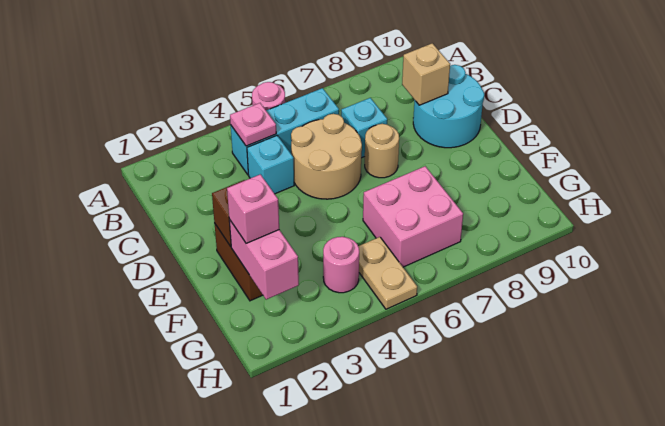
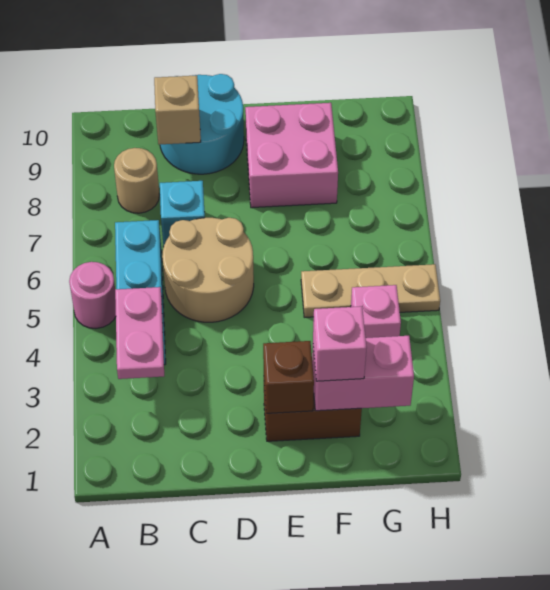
pink 1x1 plate [230,103,276,146] -> pink 1x2 plate [115,287,164,379]
cyan 1x1 brick [247,136,294,194] -> none
tan 1x1 round brick [365,124,399,178] -> tan 1x1 round brick moved to [114,148,159,213]
pink 2x2 brick [363,166,463,267] -> pink 2x2 brick moved to [245,103,338,208]
pink 1x1 round brick [323,237,359,293] -> pink 1x1 brick [351,285,401,338]
tan 1x2 plate [358,237,417,309] -> tan 1x3 plate [301,264,440,317]

